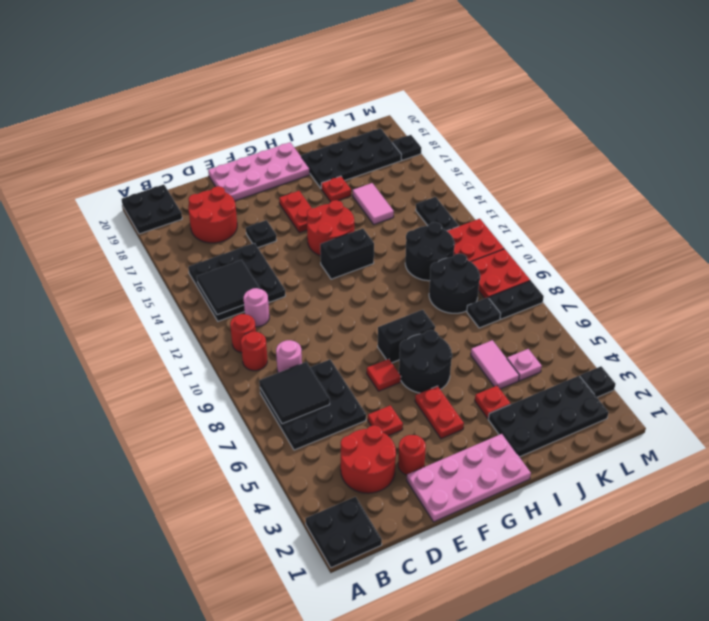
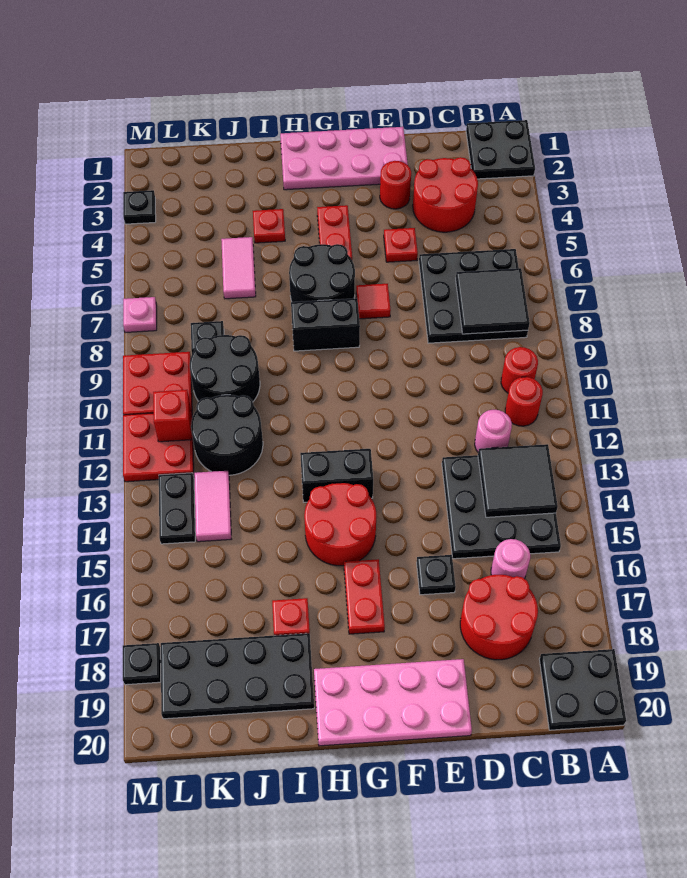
pink 1x1 round brick [276,340,302,373] -> pink 1x1 round brick moved to [491,539,530,579]
black 2x4 plate [488,376,608,457] -> none
pink 1x2 tile [353,183,394,225] -> pink 1x2 tile moved to [194,471,231,542]
pink 1x1 plate [507,349,542,381] -> pink 1x1 plate moved to [123,297,157,333]
black 1x2 plate [489,281,544,319] -> none
none -> red 1x1 brick [153,390,192,442]

